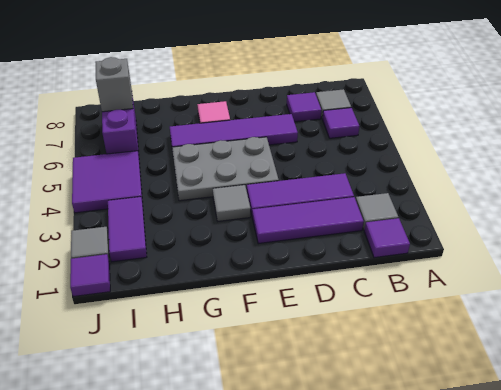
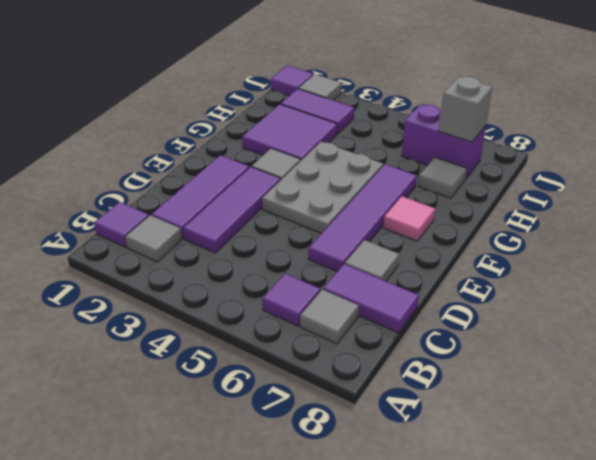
purple 1x1 tile [287,92,321,122] -> purple 1x2 tile [323,264,419,333]
none -> grey 1x1 tile [345,240,399,281]
none -> grey 1x1 tile [418,157,467,198]
purple 2x2 tile [72,151,143,213] -> purple 2x2 tile moved to [242,104,337,161]

